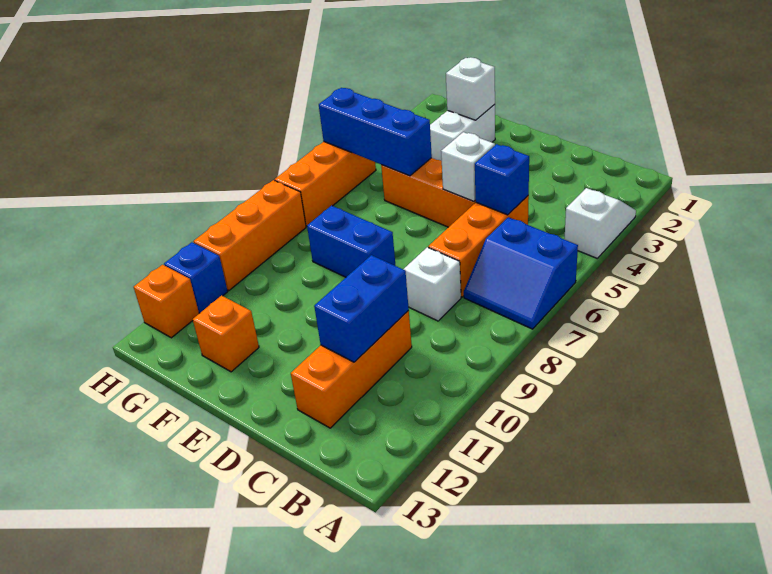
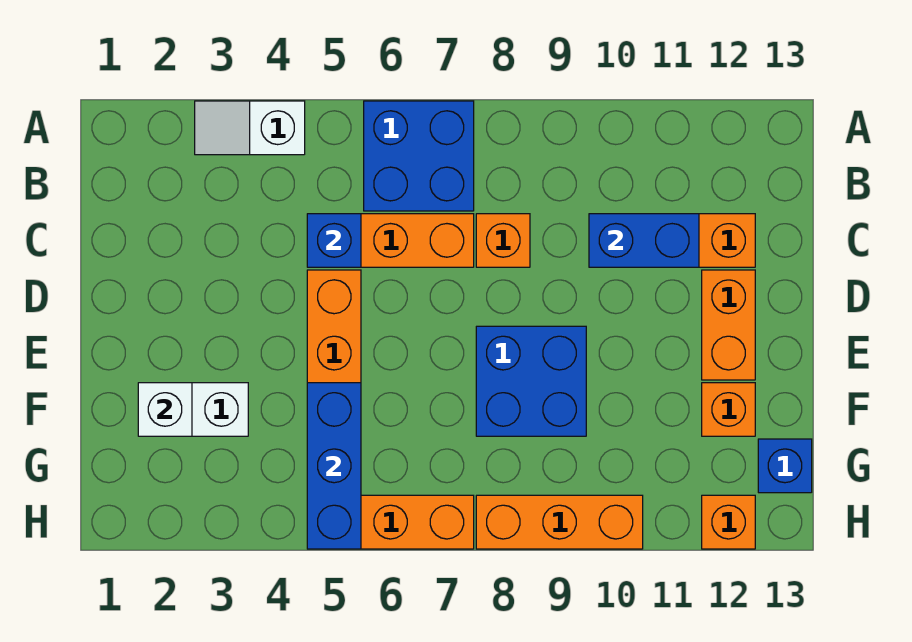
blue 2x2 slope [464,217,578,329] -> blue 2x2 brick [364,101,474,211]
white 1x1 brick [403,247,461,321] -> orange 1x1 brick [476,214,530,267]
white 1x1 brick [441,132,495,201] -> none
none -> orange 1x2 brick [702,270,755,380]
blue 1x2 brick [307,206,396,277] -> blue 2x2 brick [476,326,586,436]
blue 1x1 brick [164,242,228,313] -> blue 1x1 brick moved to [758,439,812,493]

